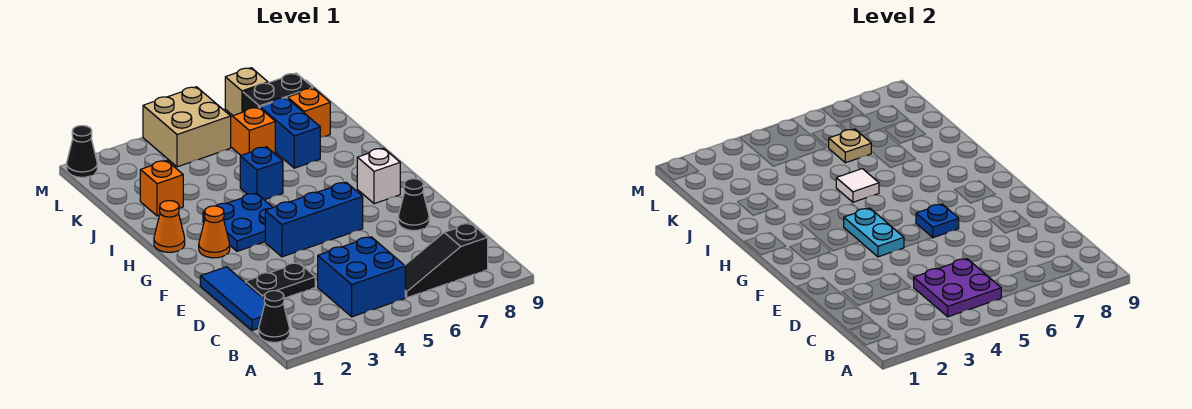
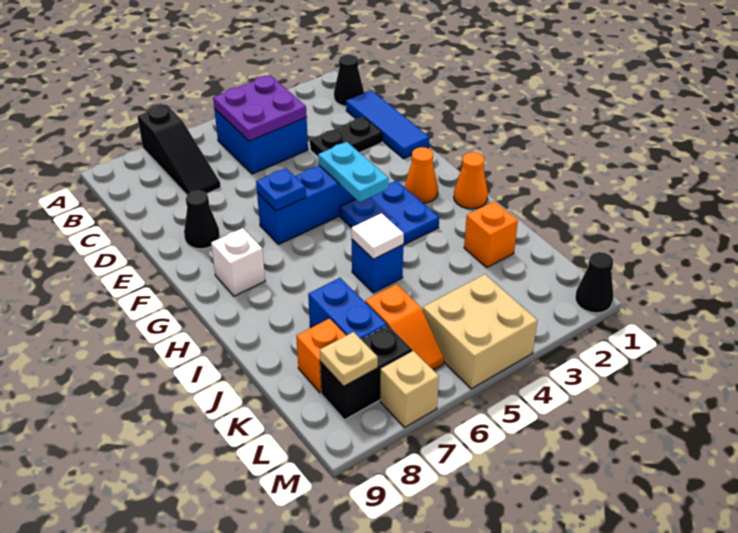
black 1x3 slope [405,223,488,298] -> black 1x3 slope turned to [137,105,221,195]
tan 1x1 plate [829,129,871,163] -> tan 1x1 plate moved to [320,332,378,386]

